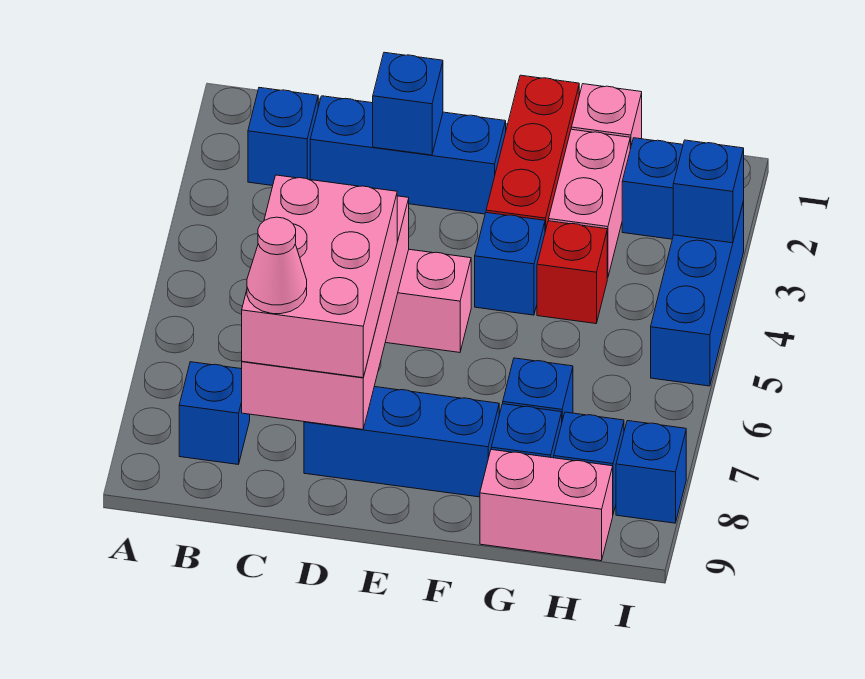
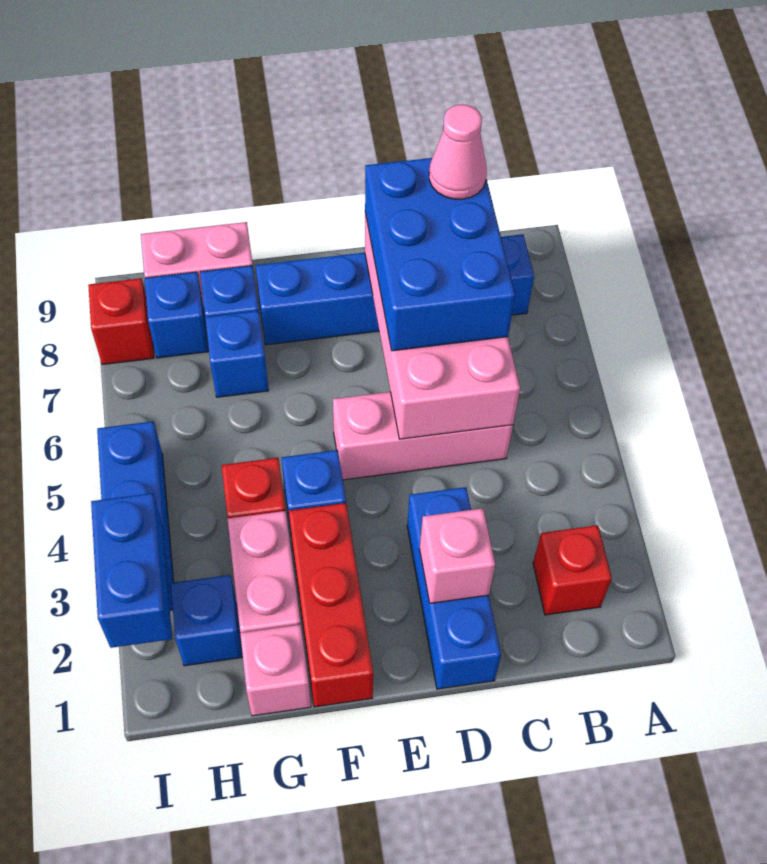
blue 1x1 brick [248,88,318,186] -> red 1x1 brick [533,525,612,615]
blue 1x3 brick [310,96,506,214] -> blue 1x3 brick turned to [407,487,501,689]
pink 2x3 brick [242,175,397,378] -> blue 2x3 brick [365,158,515,351]
blue 1x1 brick [373,52,443,155] -> pink 1x1 brick [420,508,495,603]
blue 1x1 brick [673,140,744,243] -> blue 1x2 brick [91,493,172,648]
blue 1x1 brick [616,421,686,523] -> red 1x1 brick [88,278,154,365]

